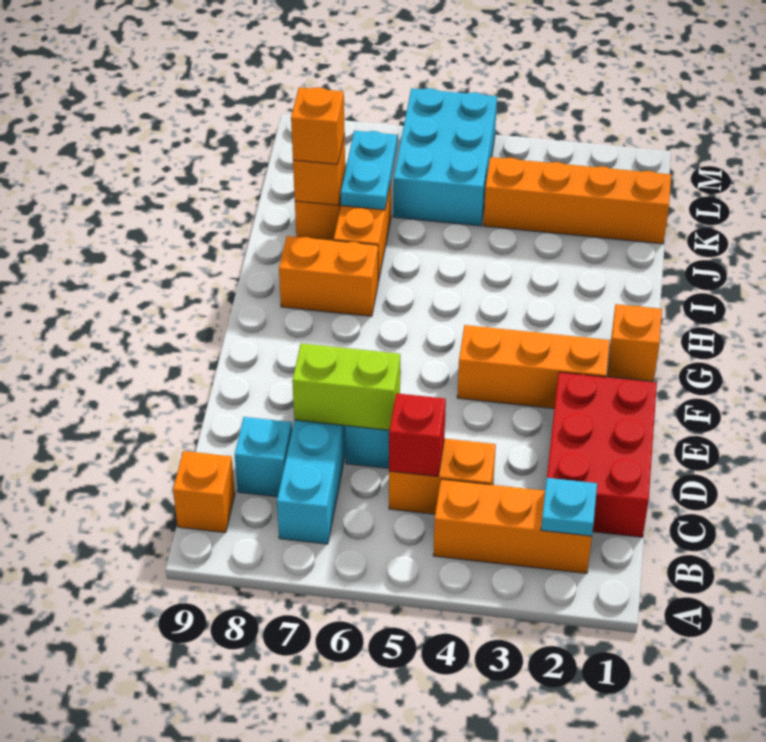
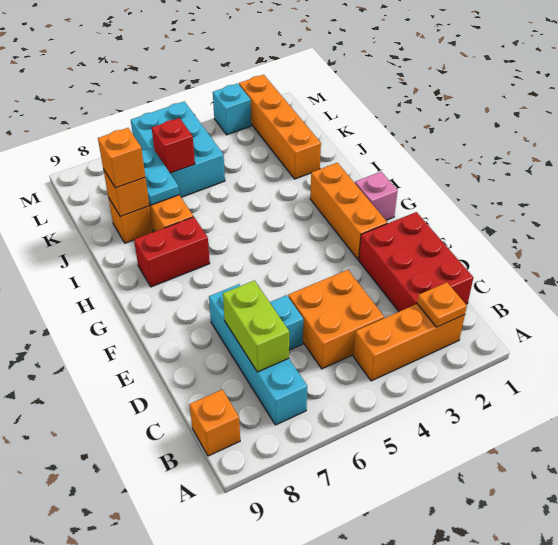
cyan 1x1 plate [541,478,597,536] -> orange 1x1 plate [417,283,467,327]
orange 1x2 brick [389,439,496,514] -> orange 2x2 brick [288,270,384,369]
red 1x1 brick [389,393,446,476] -> red 1x1 brick moved to [152,118,195,173]
cyan 1x1 brick [235,417,292,497] -> cyan 1x1 brick moved to [213,83,251,135]
lime 1x2 brick [292,343,400,430] -> lime 1x2 brick turned to [223,281,289,372]
orange 1x3 brick [457,325,610,409] -> orange 1x3 brick turned to [310,163,387,260]
orange 1x1 brick [608,304,662,382] -> pink 1x1 brick [355,172,398,220]
orange 1x2 brick [279,236,378,316] -> red 1x2 brick [134,217,210,287]
orange 1x4 brick [483,157,671,244] -> orange 1x4 brick turned to [239,75,321,179]

